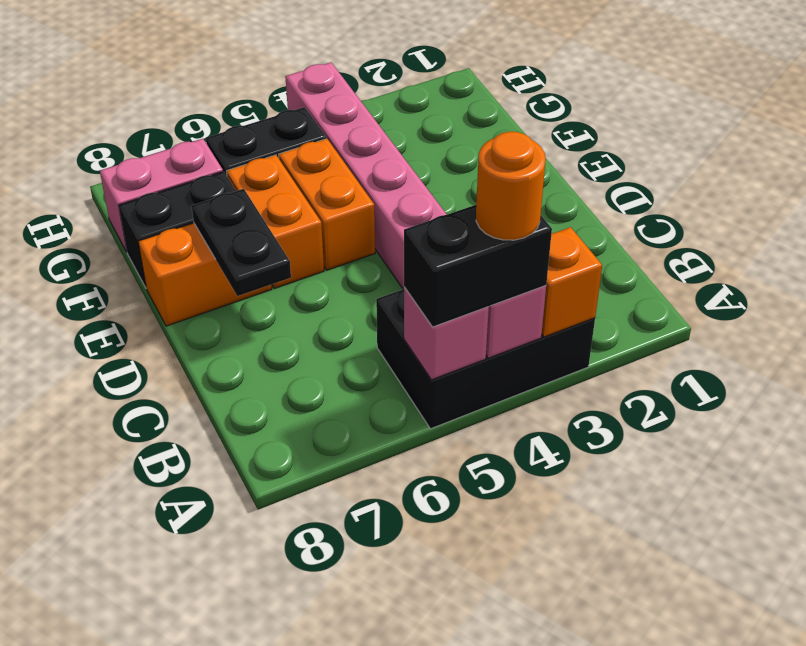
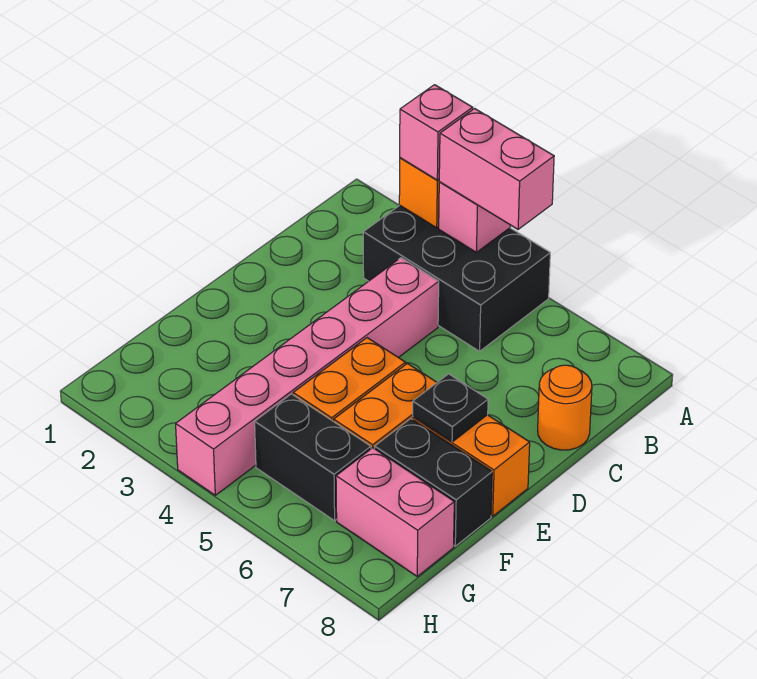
black 1x2 brick [404,205,552,327] -> pink 1x2 brick [439,109,554,229]
orange 1x1 round brick [476,132,545,240] -> orange 1x1 round brick moved to [538,365,592,450]
pink 1x1 brick [404,287,489,380] -> pink 1x1 brick moved to [400,85,473,180]
black 1x2 plate [192,189,291,296] -> black 1x1 plate [413,374,488,442]

